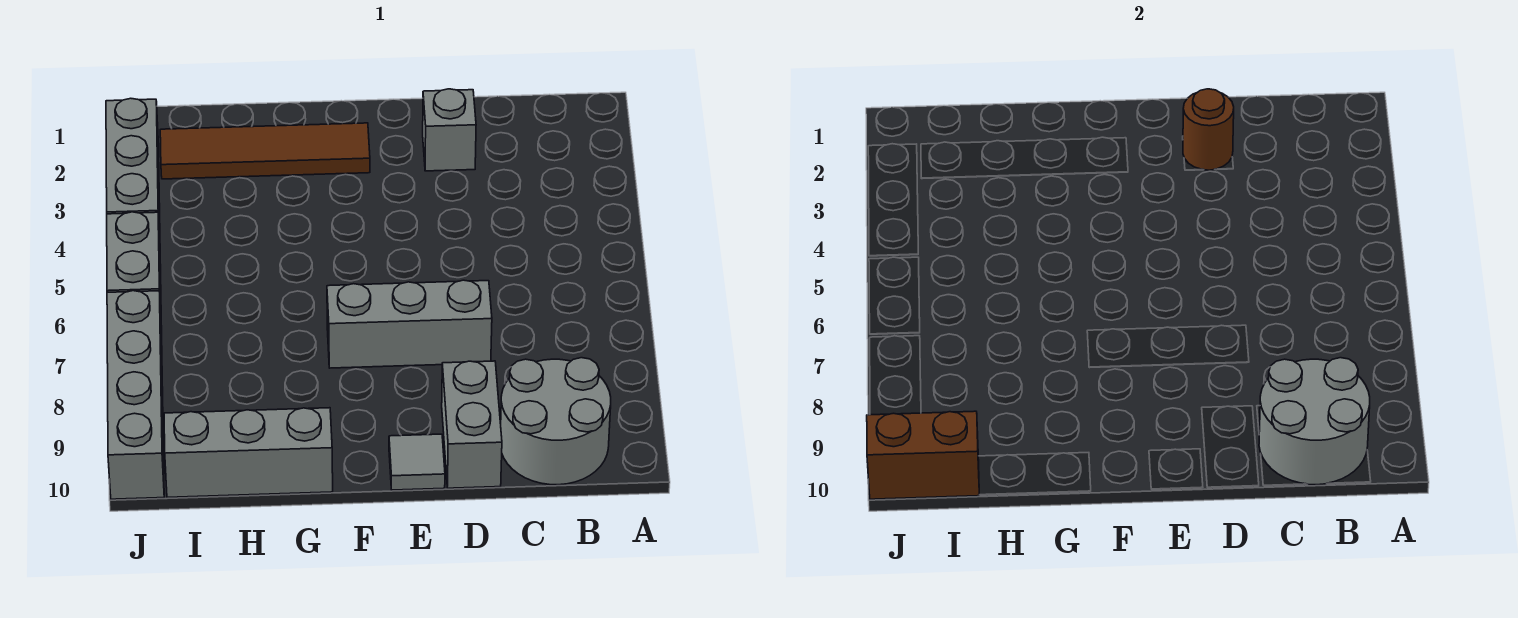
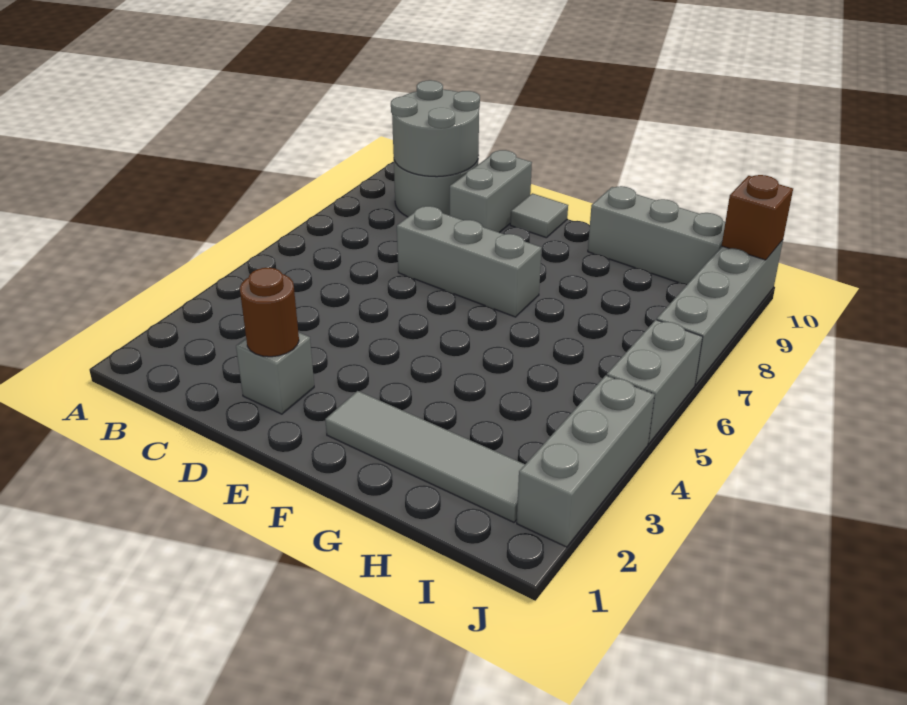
brown 1x4 tile [160,123,370,179] -> grey 1x4 tile [325,391,525,522]
brown 1x2 brick [867,411,979,499] -> brown 1x1 brick [722,175,793,260]

